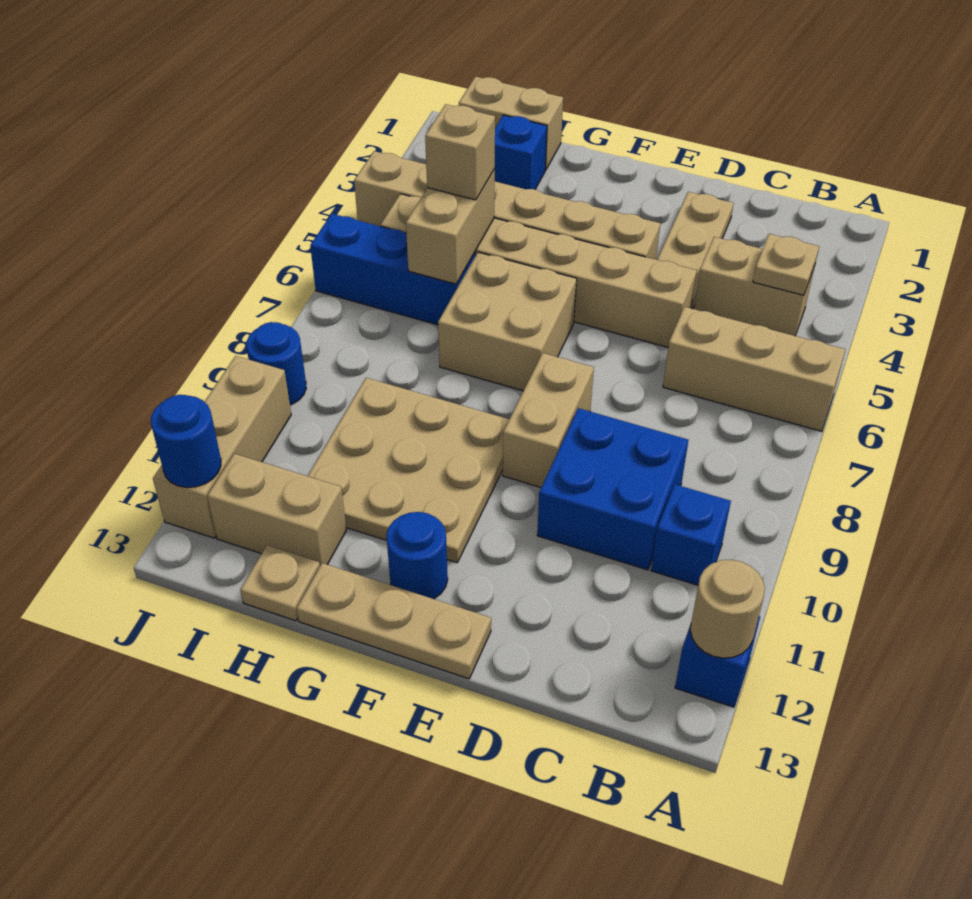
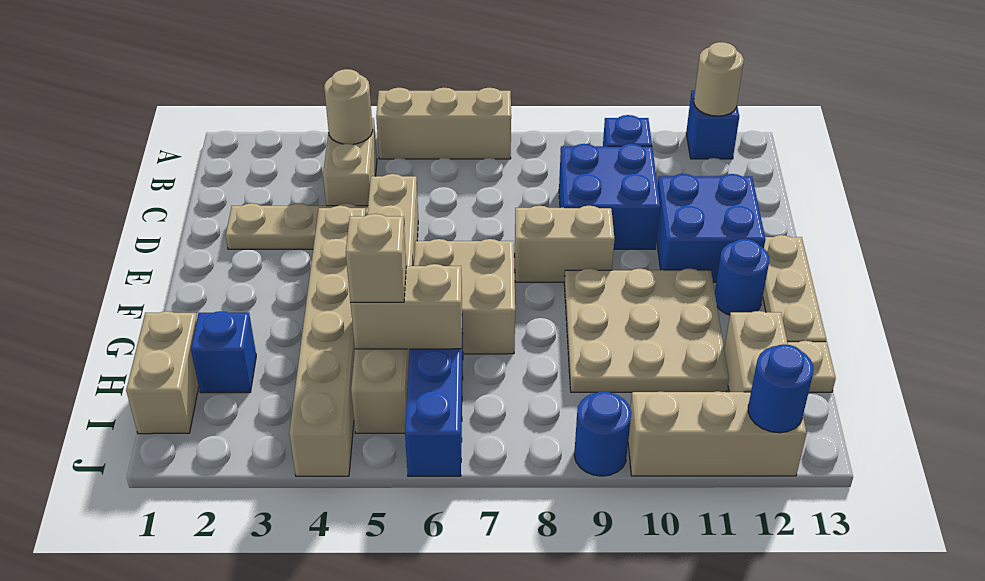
tan 1x3 brick [663,307,845,431] -> tan 1x3 brick turned to [376,88,511,159]
tan 1x1 plate [753,234,819,295] -> tan 1x1 round brick [324,69,373,144]
none -> blue 2x2 brick [657,174,765,282]

